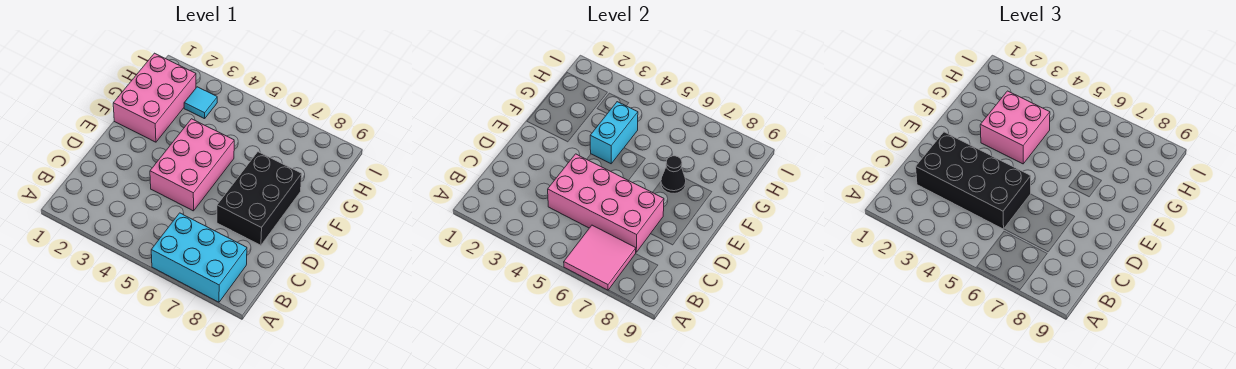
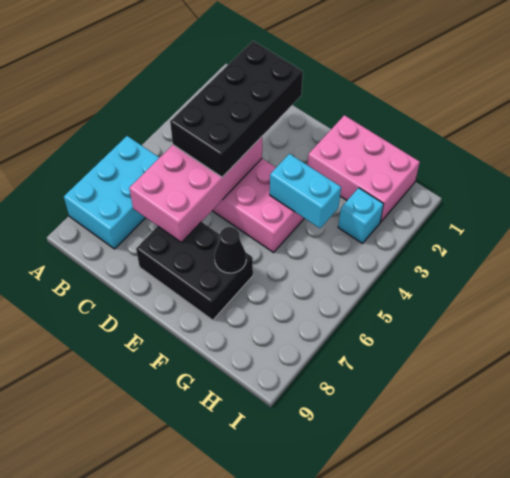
pink 2x2 tile [564,225,636,290] -> none
pink 2x2 brick [980,91,1050,164] -> none
cyan 1x1 tile [184,87,217,119] -> cyan 1x1 brick [338,188,384,243]

